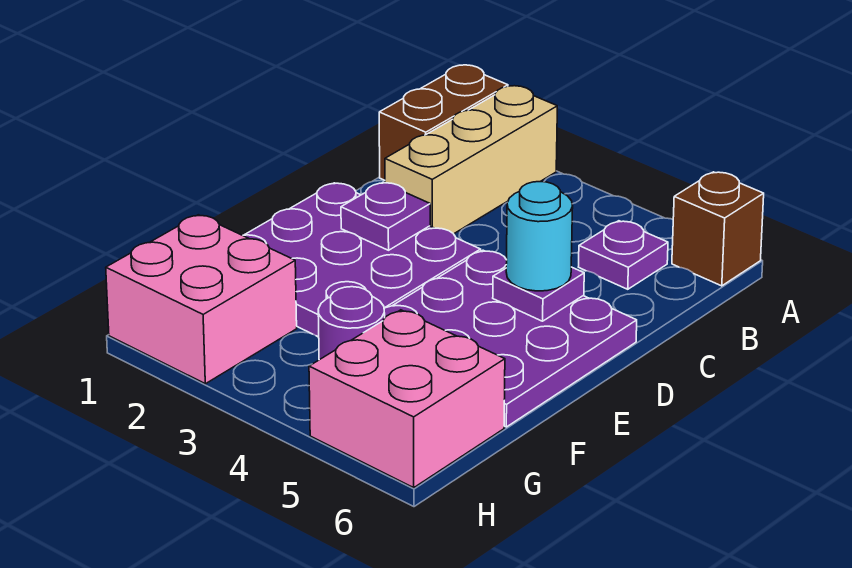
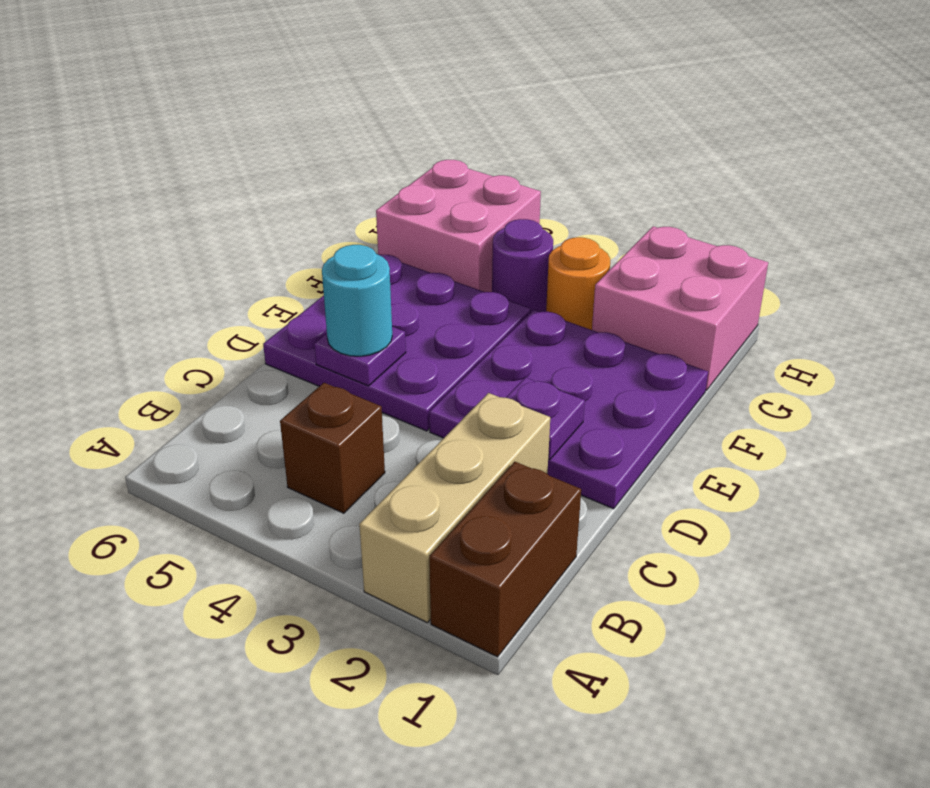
brown 1x1 brick [672,172,764,286] -> brown 1x1 brick moved to [280,383,385,513]
purple 1x1 plate [579,221,668,289] -> none
none -> orange 1x1 round brick [546,237,610,330]

